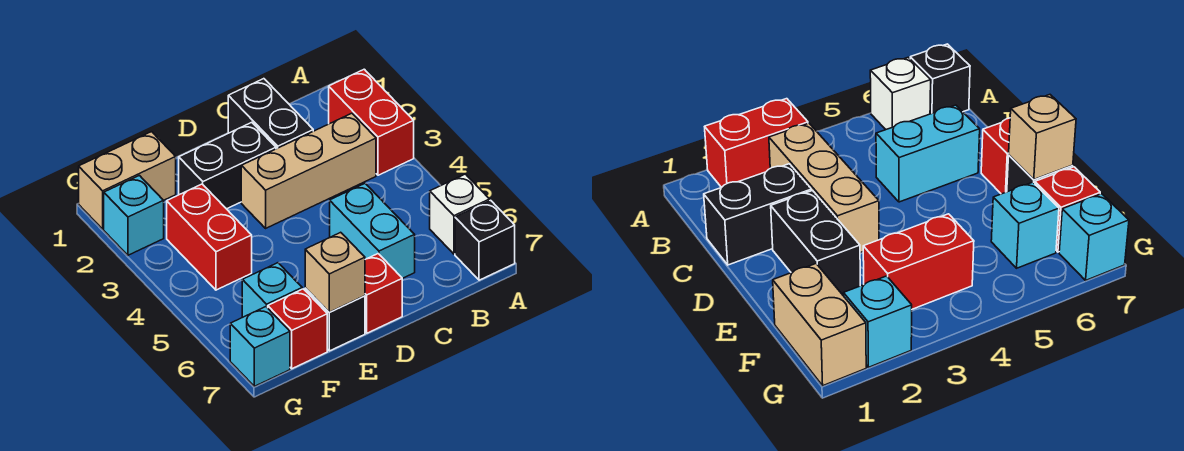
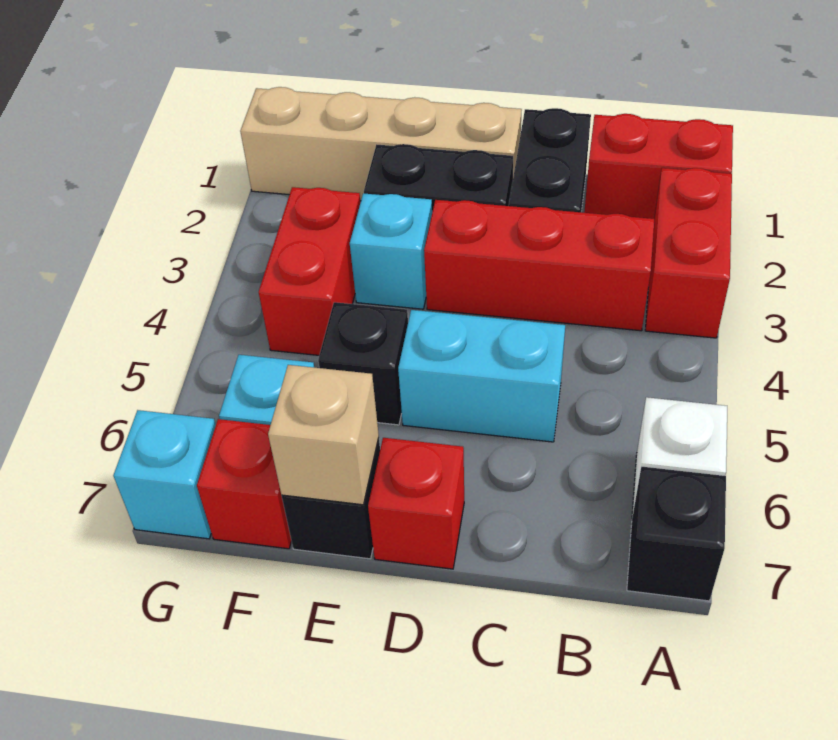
none -> red 1x2 brick [584,114,733,219]
tan 1x3 brick [241,113,376,228] -> red 1x3 brick [424,200,654,331]
cyan 1x2 brick [330,184,415,278] -> cyan 1x2 brick turned to [398,310,565,442]
none -> black 1x1 brick [318,302,408,425]
tan 1x2 brick [79,132,176,229] -> tan 1x4 brick [240,87,522,201]
cyan 1x1 brick [104,176,164,255] -> cyan 1x1 brick moved to [350,193,432,309]

